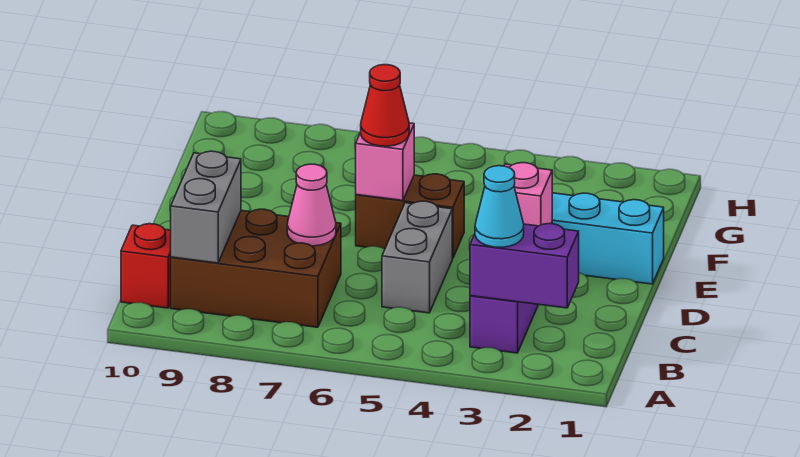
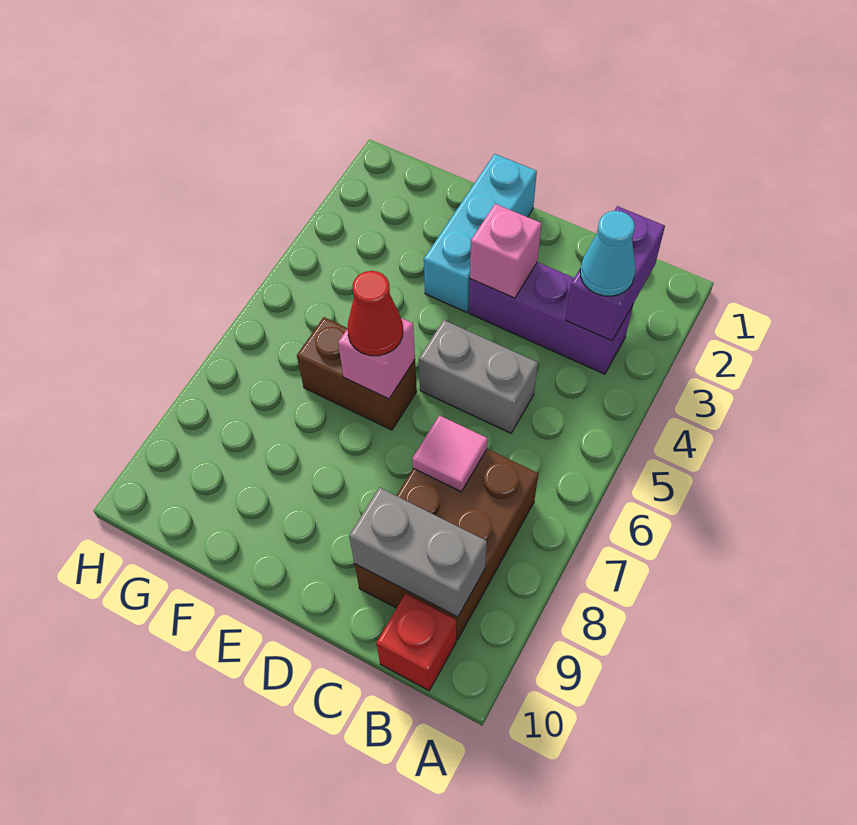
pink 1x1 cone [287,164,336,246] -> pink 1x1 tile [412,415,488,492]
brown 1x2 brick [356,174,464,258] -> brown 1x2 brick turned to [297,317,417,430]

